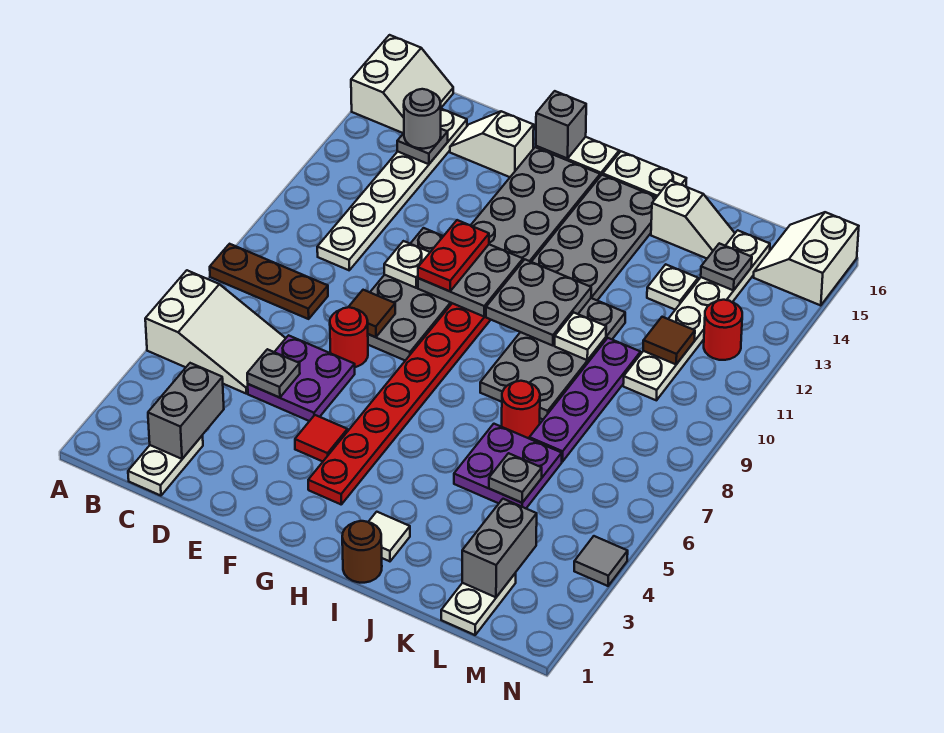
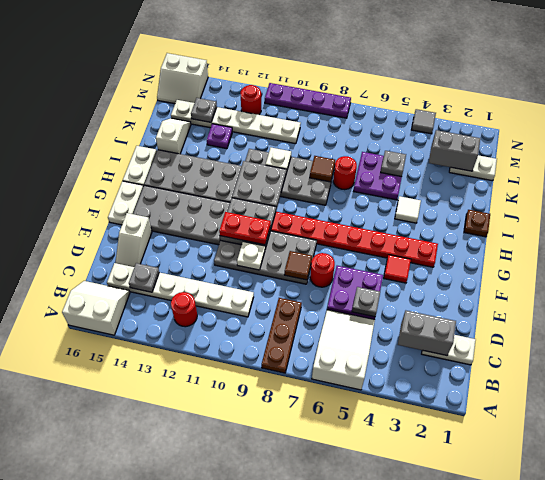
none -> red 1x1 round brick [171,292,197,327]
grey 1x1 round brick [404,89,441,149] -> none
grey 1x1 brick [536,91,586,159] -> none
brown 1x1 round brick [342,521,382,583] -> brown 1x1 plate [464,210,490,237]
white 1x1 tile [369,512,410,561] -> white 1x1 tile moved to [395,196,421,223]
purple 1x4 plate [529,338,641,462] -> purple 1x4 plate moved to [265,83,351,118]
white 1x1 plate [647,264,698,310] -> purple 1x1 plate [207,124,232,149]
brown 1x1 tile [643,317,695,364] -> brown 1x1 tile moved to [310,156,335,182]

